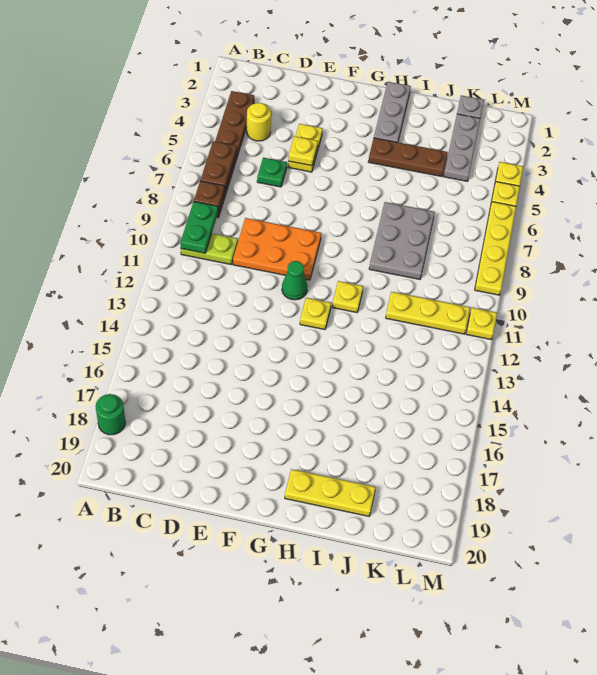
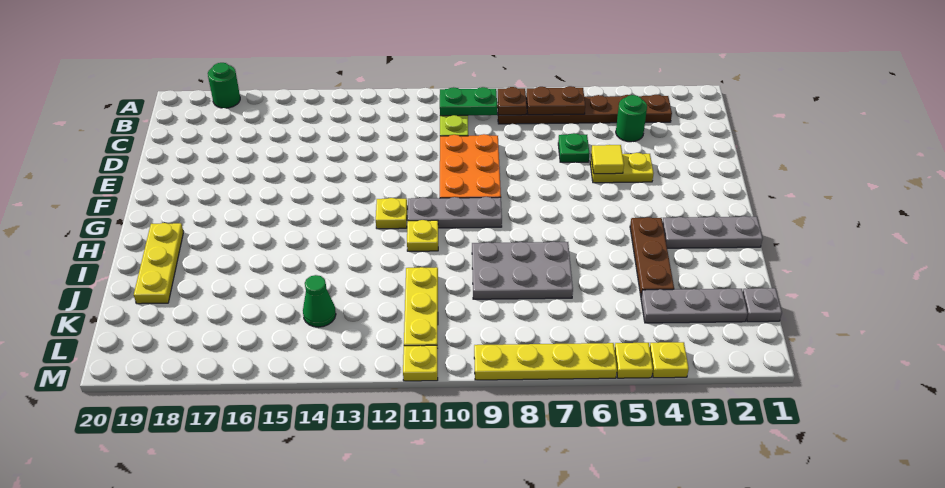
yellow 1x1 round brick [247,103,271,141] -> green 1x1 round brick [616,95,647,142]
yellow 1x1 plate [288,136,318,166] -> yellow 1x1 tile [591,145,624,174]
green 1x1 cone [282,261,308,300] -> green 1x1 cone moved to [303,275,336,327]
none -> grey 1x3 plate [408,197,502,228]

